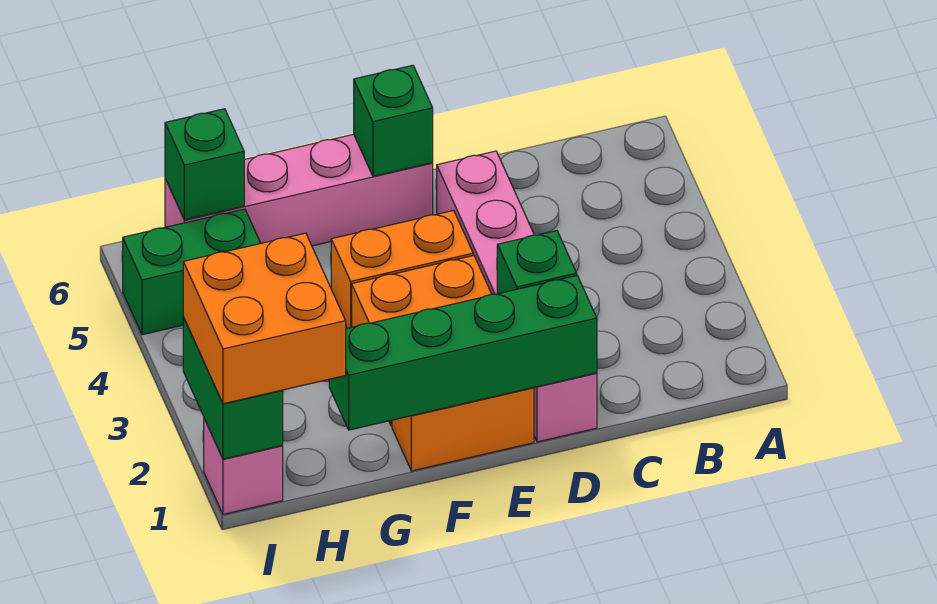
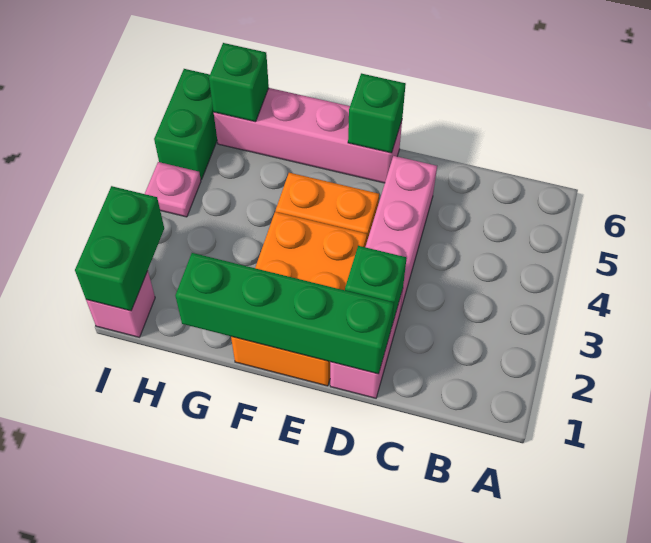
orange 2x2 brick [183,233,346,404] -> none
green 1x2 brick [123,209,261,335] -> green 1x2 brick turned to [154,69,217,180]
none -> pink 1x1 plate [145,162,201,217]

